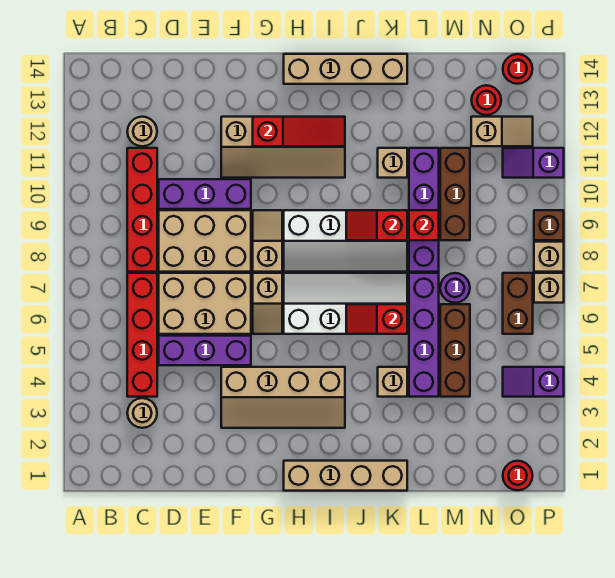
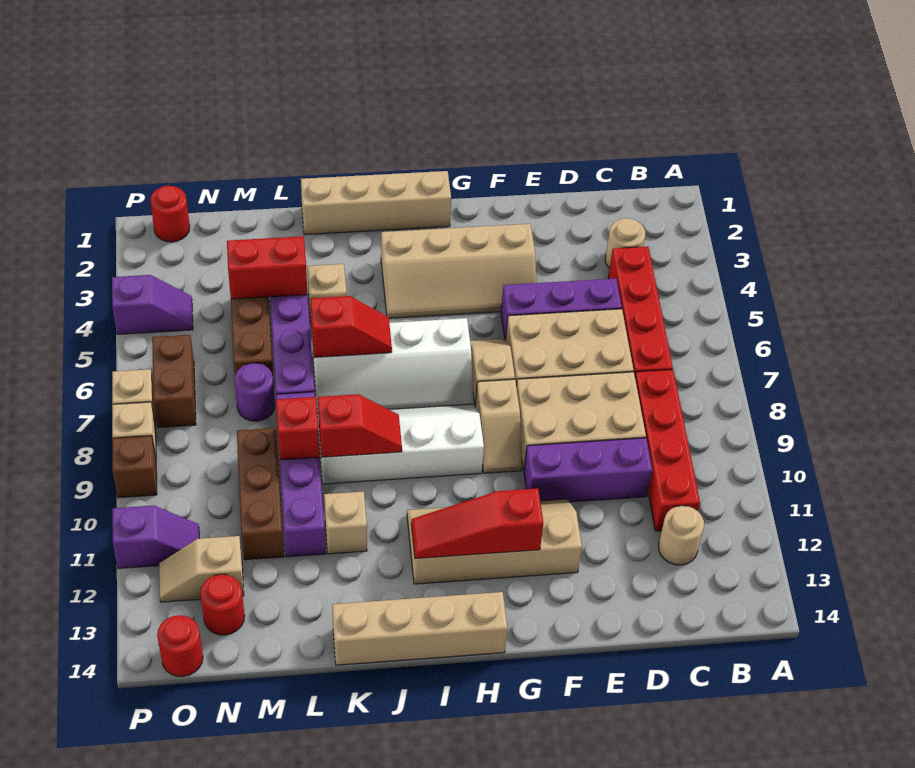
tan 2x4 slope [221,367,345,428] -> tan 2x4 slope turned to [381,224,536,318]
none -> red 1x2 brick [227,236,307,299]

